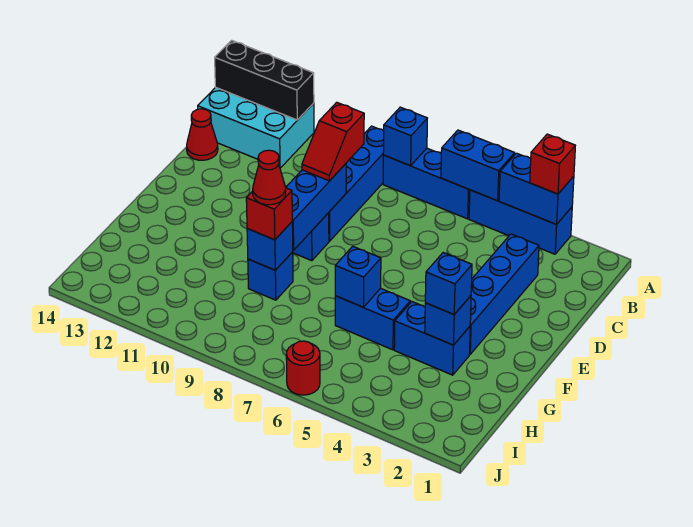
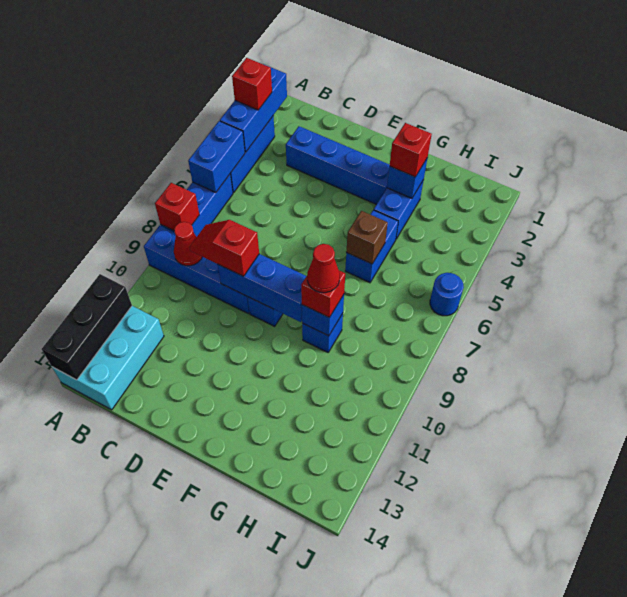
blue 1x2 brick [499,153,574,224] -> blue 1x3 brick [220,66,287,152]
blue 1x1 brick [383,107,427,166] -> red 1x1 brick [155,183,199,231]
red 1x2 slope [302,102,364,181] -> red 1x2 slope turned to [189,220,259,276]
red 1x1 cone [187,109,218,160] -> red 1x1 cone moved to [174,222,202,266]
blue 1x1 brick [425,253,472,314] -> red 1x1 brick [390,123,432,177]
blue 1x1 brick [335,246,381,307] -> brown 1x1 brick [346,211,388,264]
red 1x1 round brick [286,341,320,395] -> blue 1x1 round brick [430,273,464,316]

